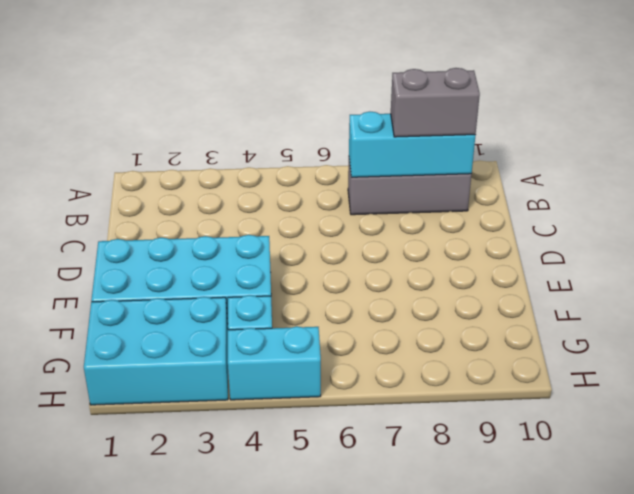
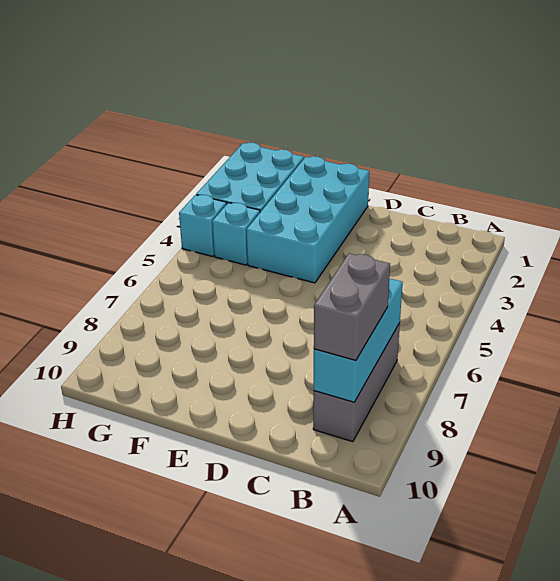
cyan 1x2 brick [228,326,321,400] -> cyan 1x1 brick [179,195,227,257]

